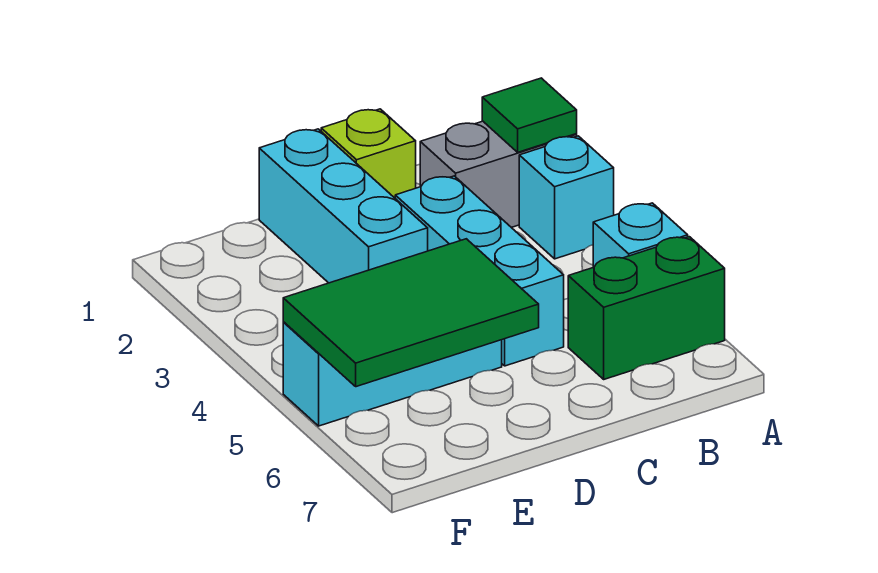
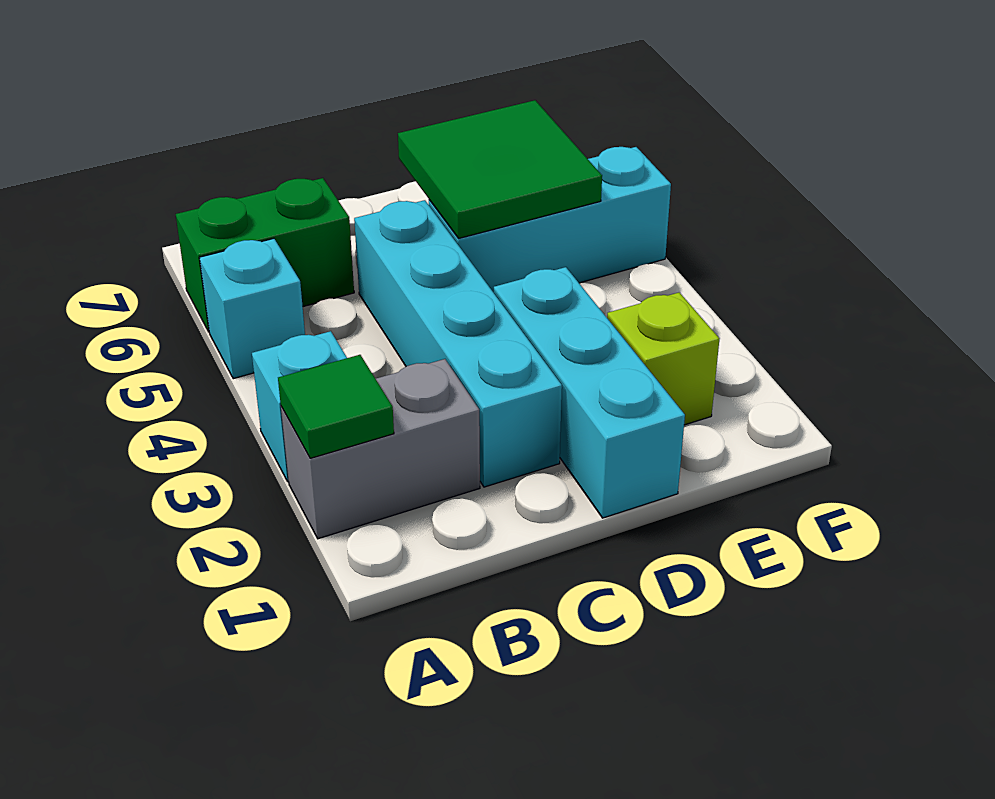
lime 1x1 brick [321,109,416,198] -> lime 1x1 brick moved to [607,292,719,425]
cyan 1x3 brick [395,176,564,366] -> cyan 1x4 brick [354,200,562,487]
green 2x3 tile [283,239,539,387] -> green 2x2 tile [398,100,602,239]

